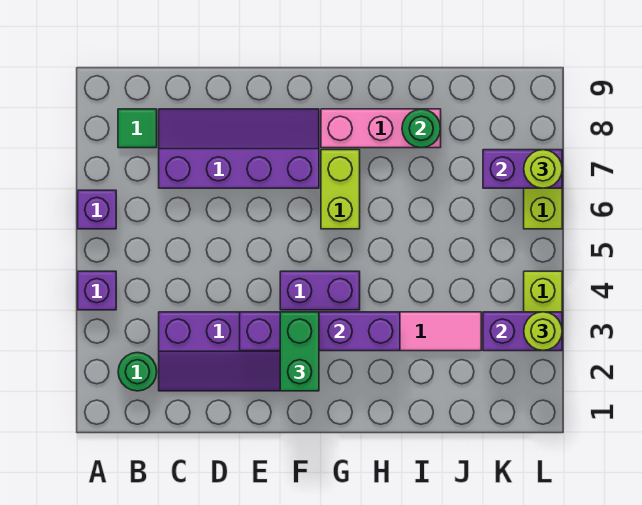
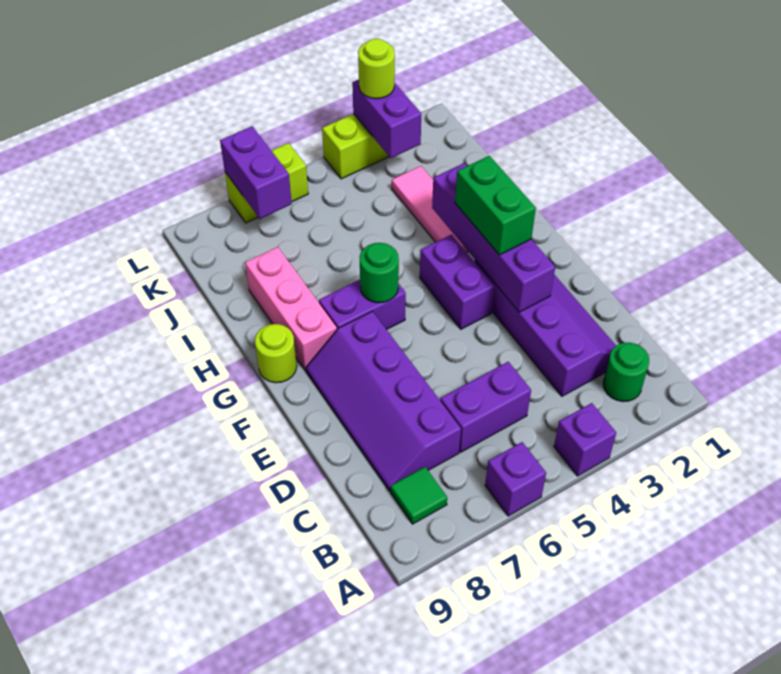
none -> purple 1x2 brick [440,362,531,452]
green 1x2 brick [280,312,319,391] -> green 1x2 brick turned to [455,156,536,255]
lime 1x2 brick [321,150,360,229] -> purple 1x2 brick [319,280,406,330]
green 1x1 round brick [402,109,441,148] -> green 1x1 round brick moved to [360,243,399,303]
lime 1x1 round brick [524,150,562,188] -> lime 1x1 round brick moved to [255,324,297,383]

